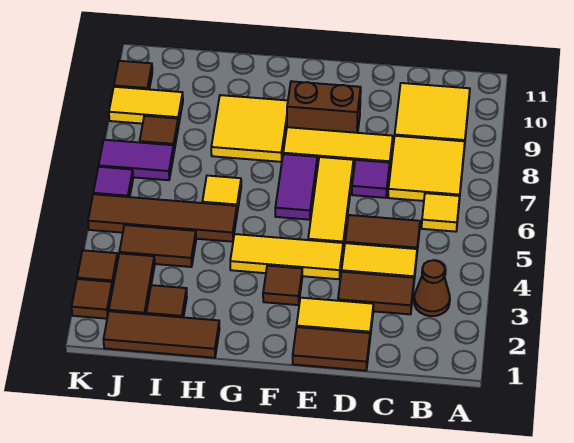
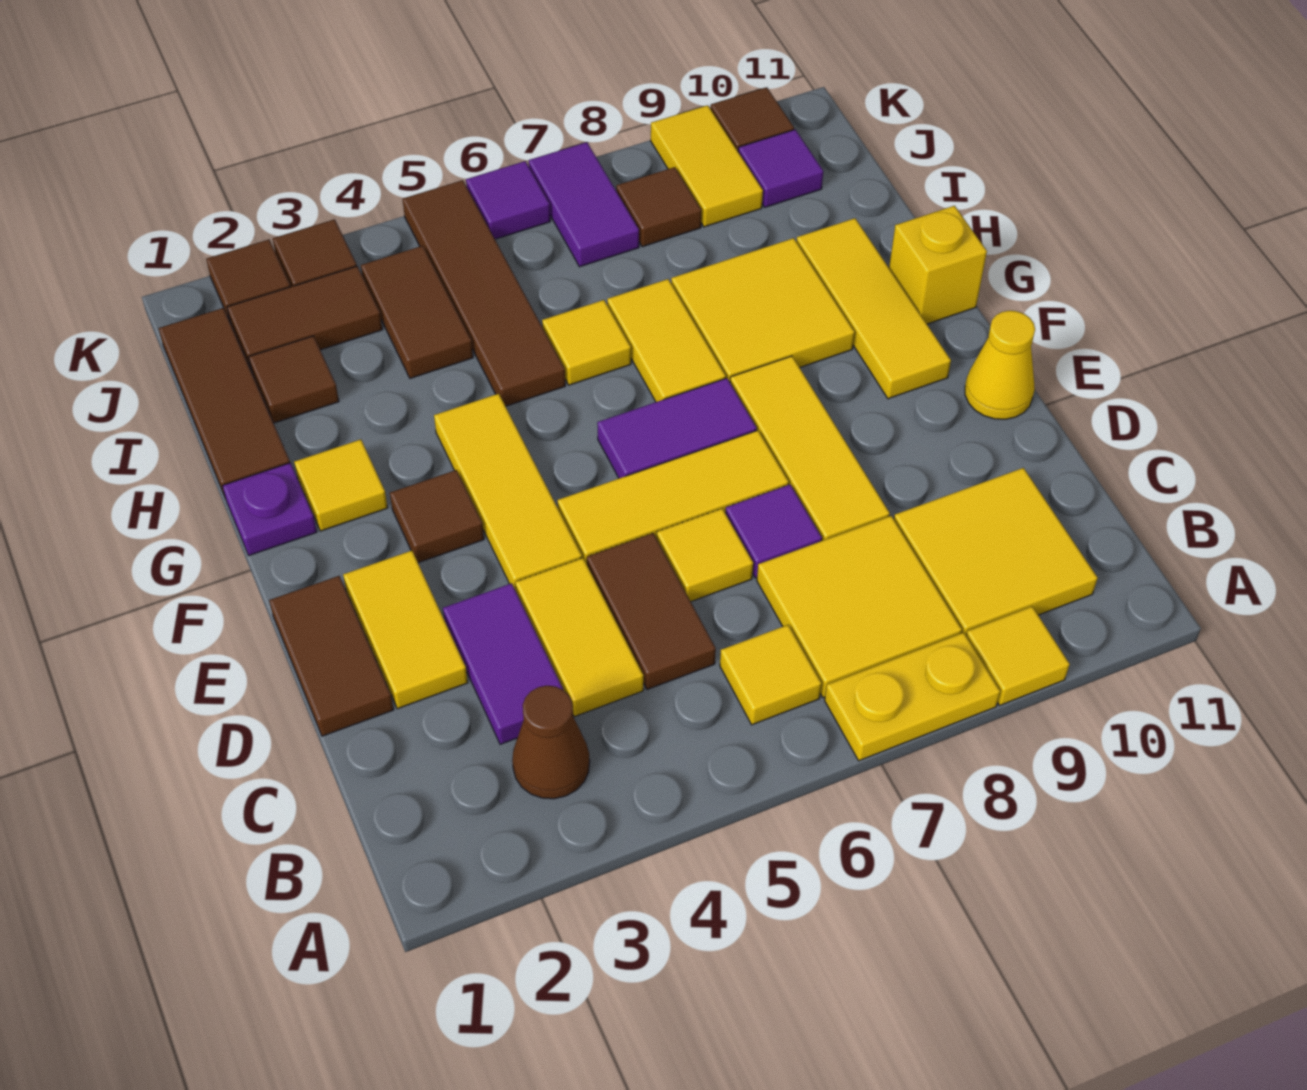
none -> yellow 1x2 plate [825,633,1000,761]
none -> yellow 1x1 tile [966,607,1070,705]
brown 1x2 tile [338,272,414,314] -> purple 1x2 tile [443,583,564,744]
none -> yellow 1x1 tile [657,509,753,601]
brown 1x2 brick [287,81,361,133] -> none
none -> yellow 1x1 cone [965,311,1035,419]
none -> yellow 1x3 tile [796,218,951,399]
none -> purple 1x1 plate [223,463,317,555]
none -> yellow 1x1 tile [294,439,388,531]
none -> yellow 1x2 tile [607,279,726,402]
none -> yellow 1x1 brick [889,206,987,324]
none -> purple 1x1 tile [738,130,823,207]

